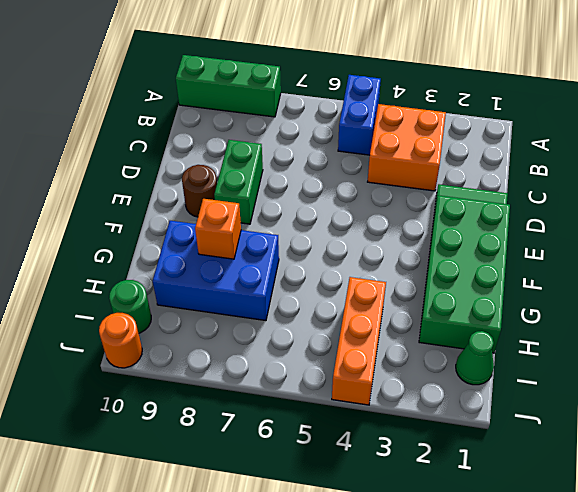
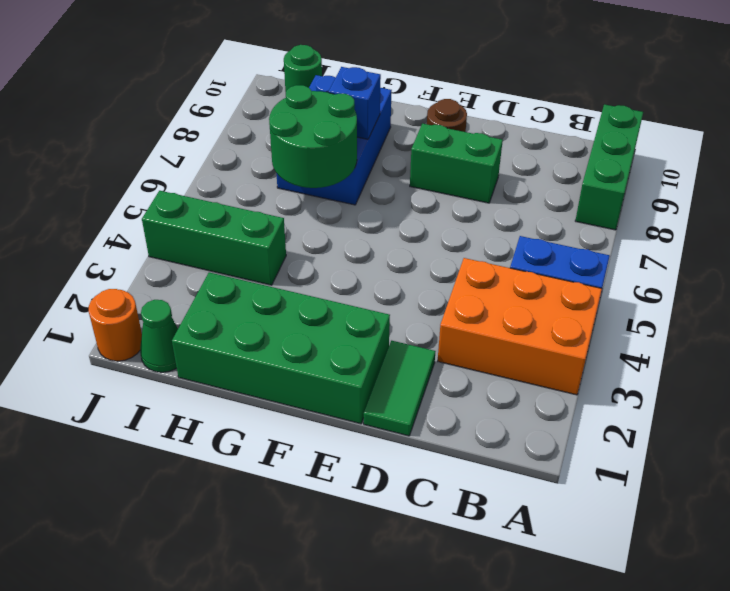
orange 2x2 brick [368,104,446,191] -> orange 2x3 brick [438,258,602,395]
none -> green 2x2 round brick [269,85,357,188]
orange 1x1 brick [195,199,241,259] -> blue 1x1 brick [329,67,381,139]
orange 1x3 brick [332,277,386,405] -> green 1x3 brick [142,191,286,285]
orange 1x1 round brick [99,313,142,368] -> orange 1x1 round brick moved to [89,289,142,361]

